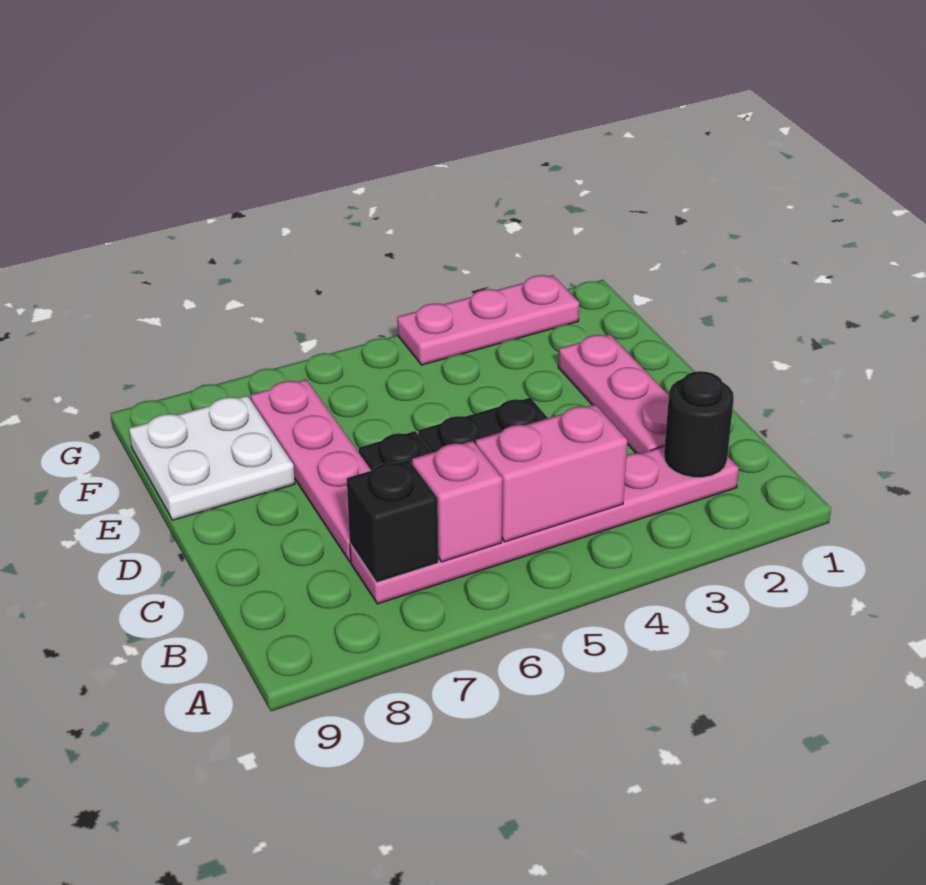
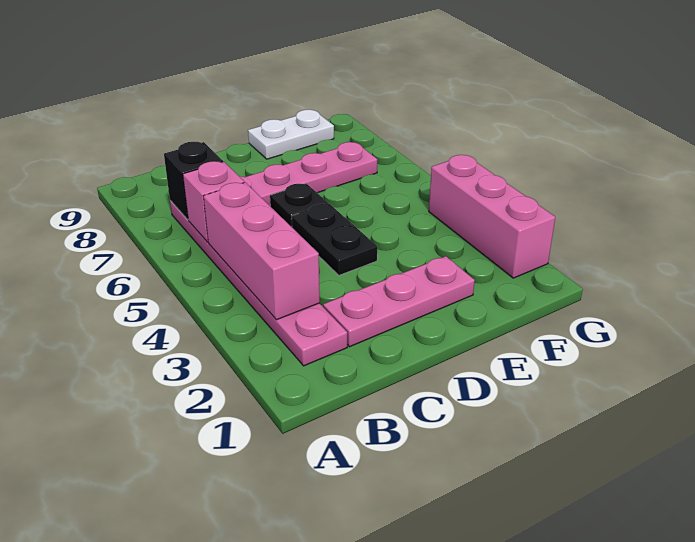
black 1x1 round brick [664,371,734,478] -> none
pink 1x2 brick [476,405,628,542] -> pink 1x3 brick [204,182,320,320]
white 2x2 plate [129,396,295,520] -> white 1x2 plate [248,110,334,159]
pink 1x3 plate [397,275,579,365] -> pink 1x3 brick [429,155,555,278]

